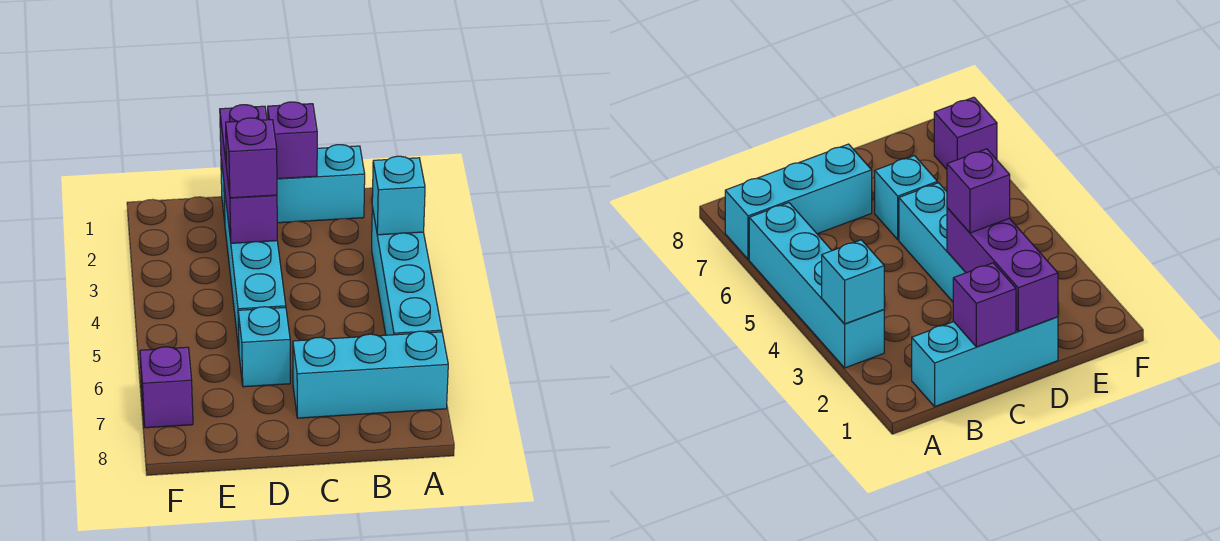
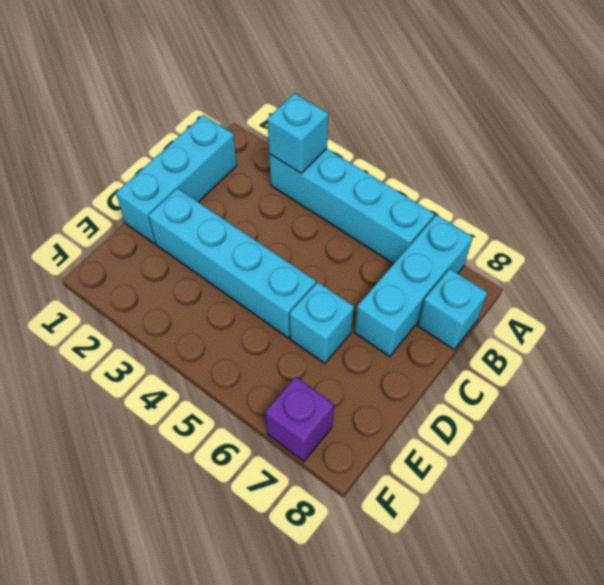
none -> cyan 1x1 brick [418,269,488,349]
purple 1x1 brick [268,102,317,179] -> none
purple 1x3 brick [220,105,277,243] -> none
purple 1x1 brick [226,118,277,198] -> none

